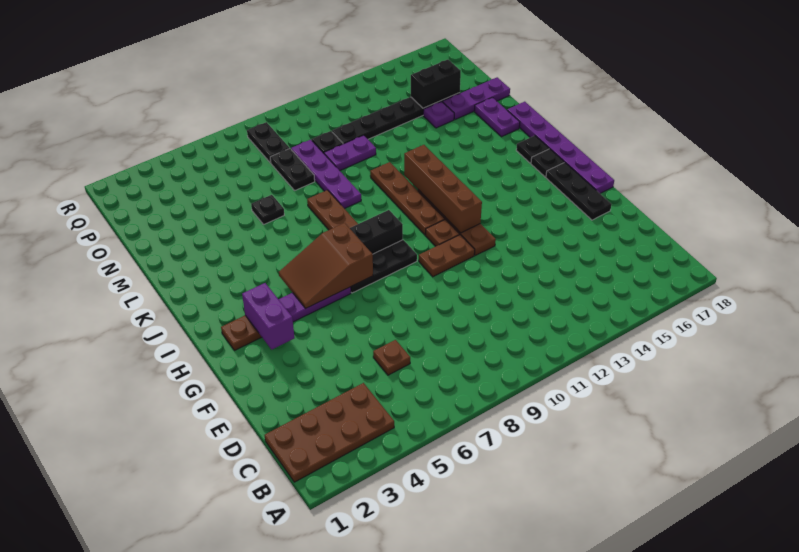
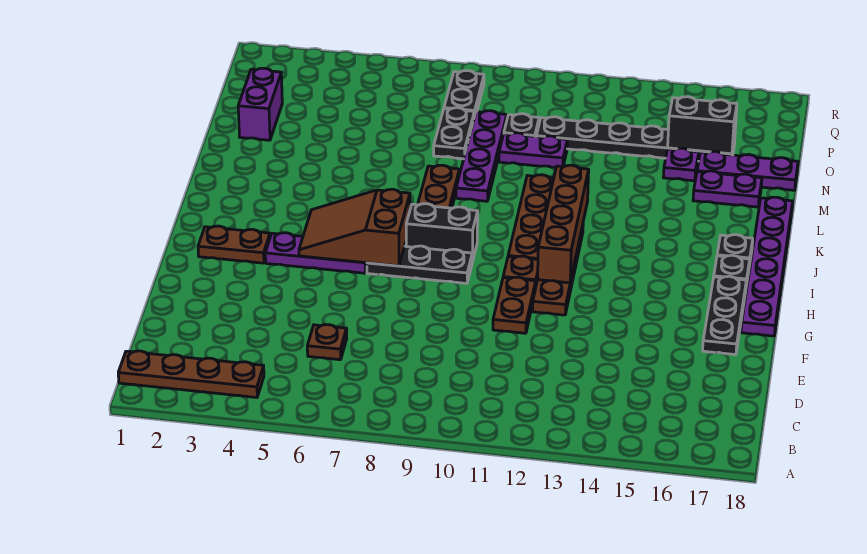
brown 2x4 plate [265,383,394,482] -> brown 1x4 plate [118,351,264,397]
purple 1x2 brick [242,283,295,350] -> purple 1x2 brick moved to [238,68,282,140]
brown 1x2 plate [419,235,475,277] -> brown 1x2 plate turned to [493,277,536,333]
purple 1x2 plate [474,97,520,137] -> purple 1x2 plate turned to [693,171,762,207]
black 1x1 plate [251,195,284,224] -> none

